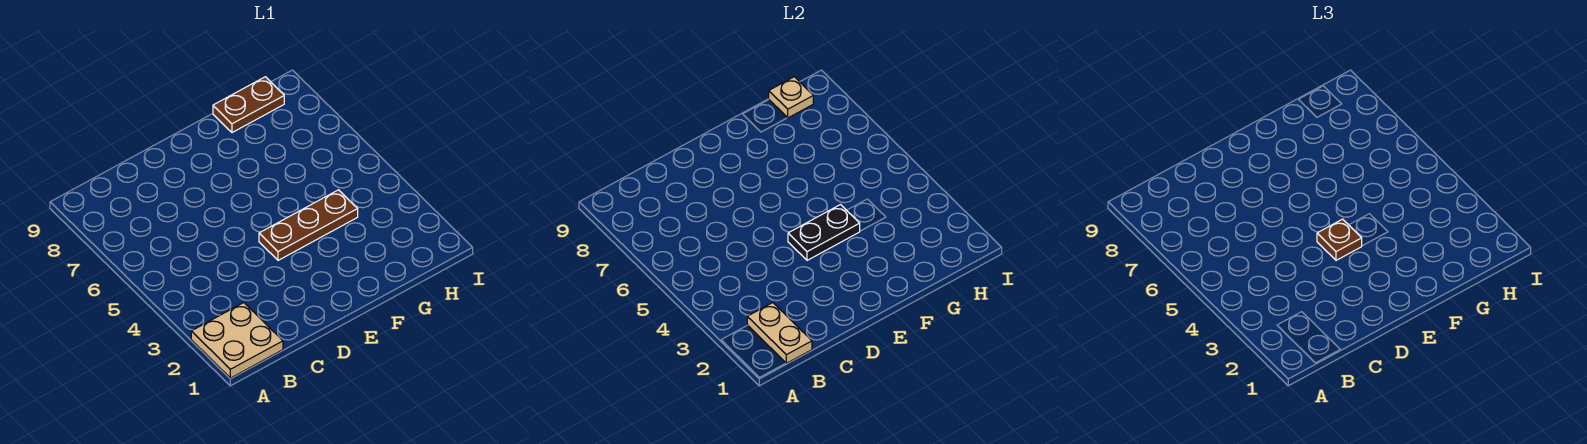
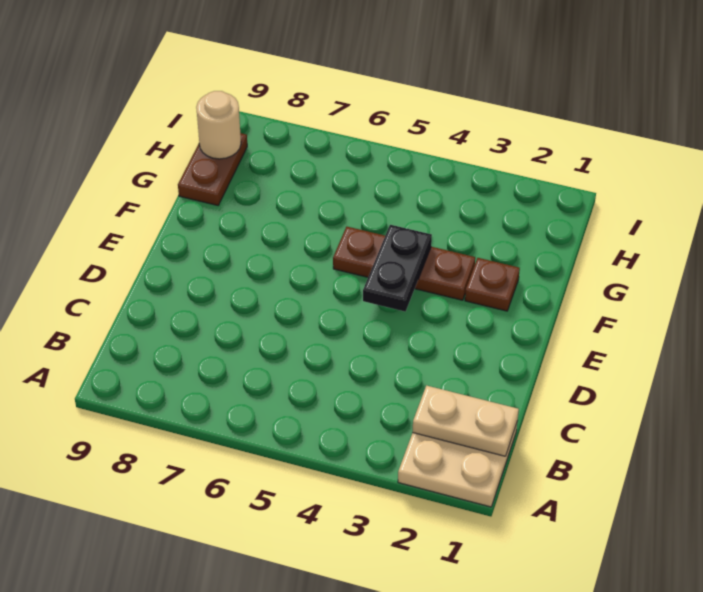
brown 1x3 plate [259,190,358,260] -> brown 1x3 plate turned to [333,227,475,300]
brown 1x1 plate [1317,219,1362,260] -> brown 1x1 plate moved to [465,258,520,311]
tan 1x1 plate [769,77,813,118] -> tan 1x1 round brick [196,91,241,159]

